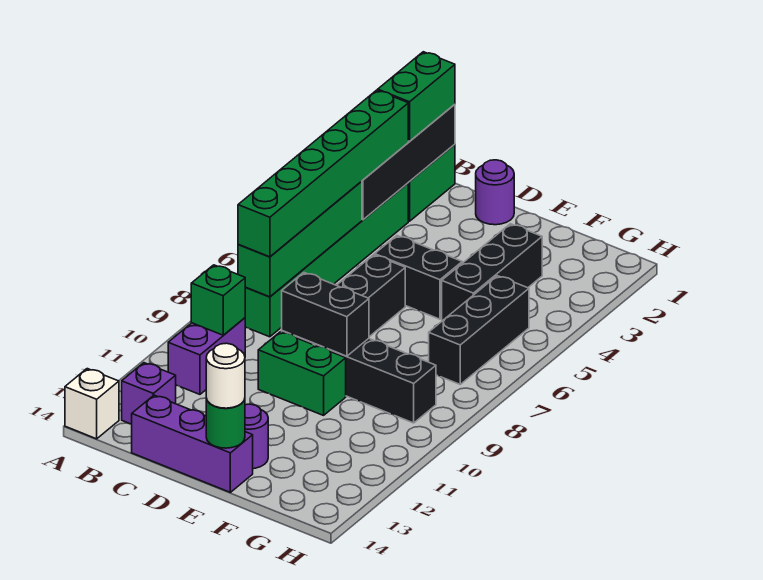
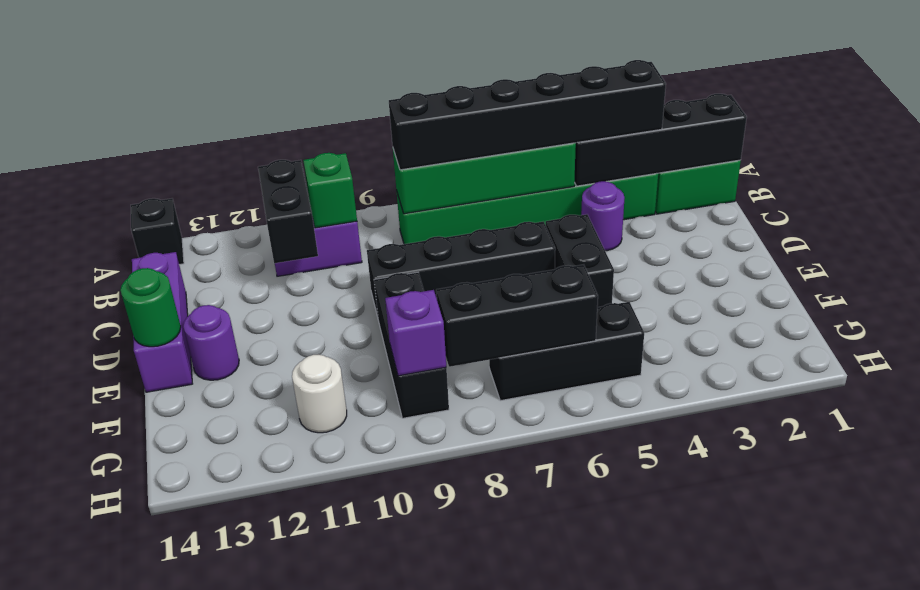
white 1x1 brick [65,369,119,439] -> black 1x1 brick [131,198,184,264]
green 1x2 brick [378,52,455,141] -> none
green 1x6 brick [238,90,408,257] -> black 1x6 brick [389,60,666,170]
purple 1x1 brick [122,363,176,424] -> purple 1x1 brick moved to [385,290,446,376]
purple 1x1 round brick [476,160,514,225] -> purple 1x1 round brick moved to [581,181,625,251]
black 1x2 brick [282,273,369,356] -> black 1x2 brick moved to [258,160,318,263]
green 1x2 brick [258,332,346,415] -> none
white 1x1 round brick [206,343,245,408] -> white 1x1 round brick moved to [292,355,347,433]
black 1x3 brick [442,224,542,321] -> black 1x3 brick moved to [436,265,598,367]

